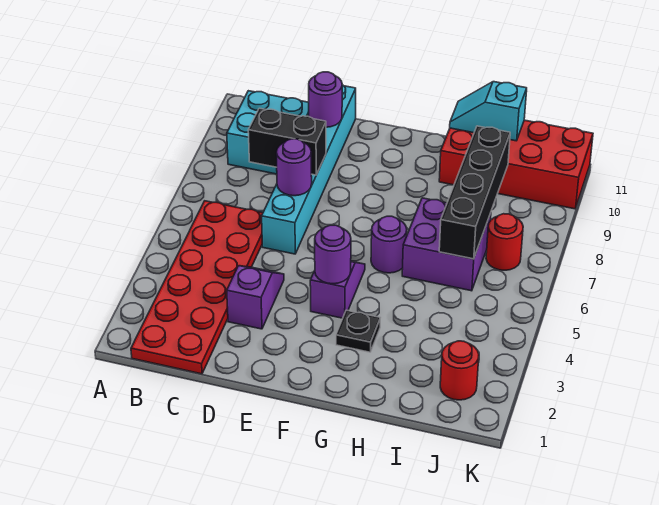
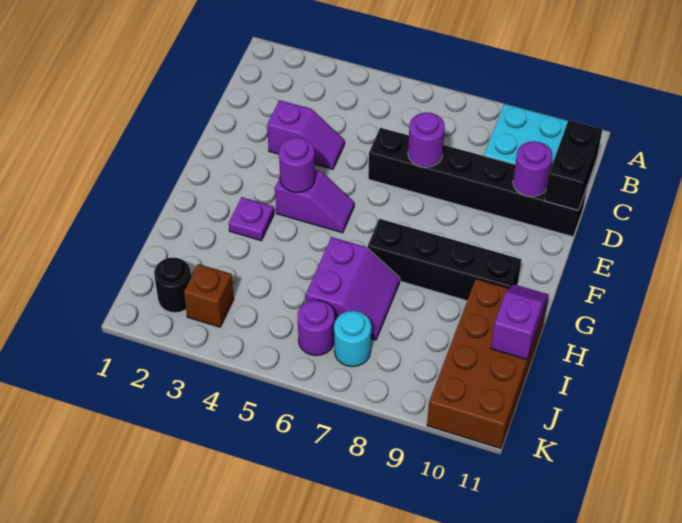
red 2x6 plate [131,201,263,374] -> none
black 1x2 brick [248,108,326,175] -> black 1x2 brick moved to [544,120,602,210]
cyan 1x6 brick [262,85,356,254] -> black 1x6 brick [368,128,587,237]
black 1x1 plate [336,310,380,352] -> purple 1x1 plate [229,197,274,241]
purple 1x1 round brick [371,216,407,273] -> purple 1x1 round brick moved to [298,300,335,356]
purple 2x2 brick [402,198,491,291] -> purple 2x2 slope [306,237,400,340]
red 2x4 brick [439,120,593,209] -> brown 2x4 brick [427,279,548,449]
cyan 1x2 slope [450,82,527,141] -> purple 1x2 slope [491,284,549,359]
black 1x4 brick [439,126,510,259] -> black 1x4 brick moved to [367,219,521,301]
red 1x1 round brick [440,341,479,400] -> black 1x1 round brick [154,258,191,313]
none -> brown 1x1 brick [184,264,234,327]
red 1x1 round brick [486,214,523,270] -> cyan 1x1 round brick [334,311,371,367]

